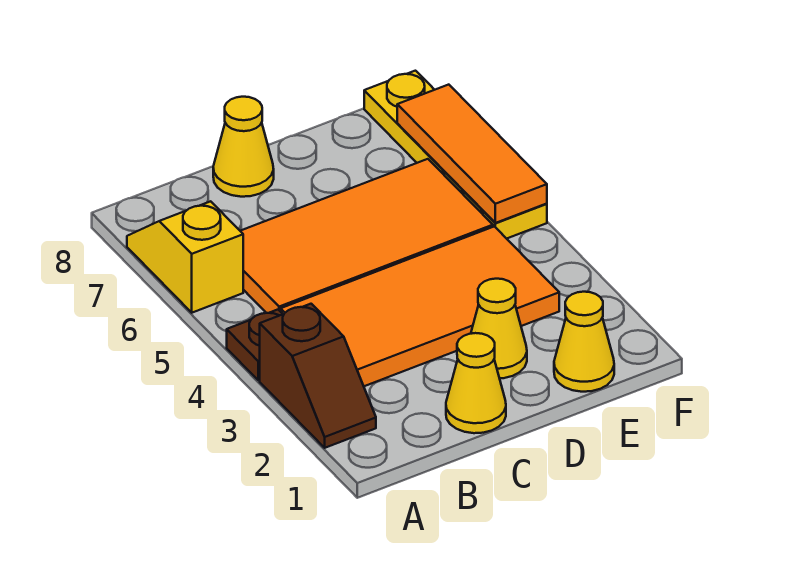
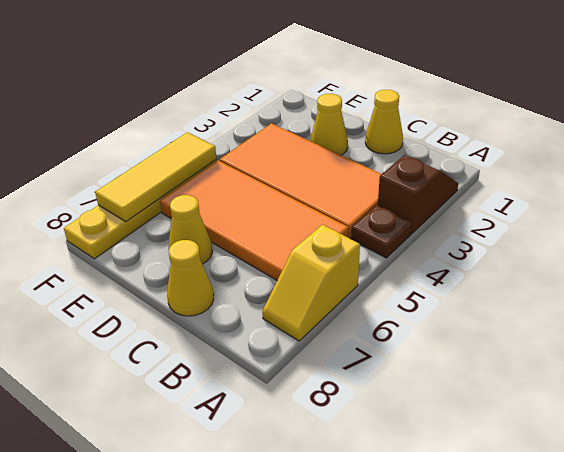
yellow 1x1 cone [554,292,614,392] -> yellow 1x1 cone moved to [168,195,212,264]
orange 1x3 tile [397,85,547,223] -> yellow 1x3 tile [95,132,217,221]

